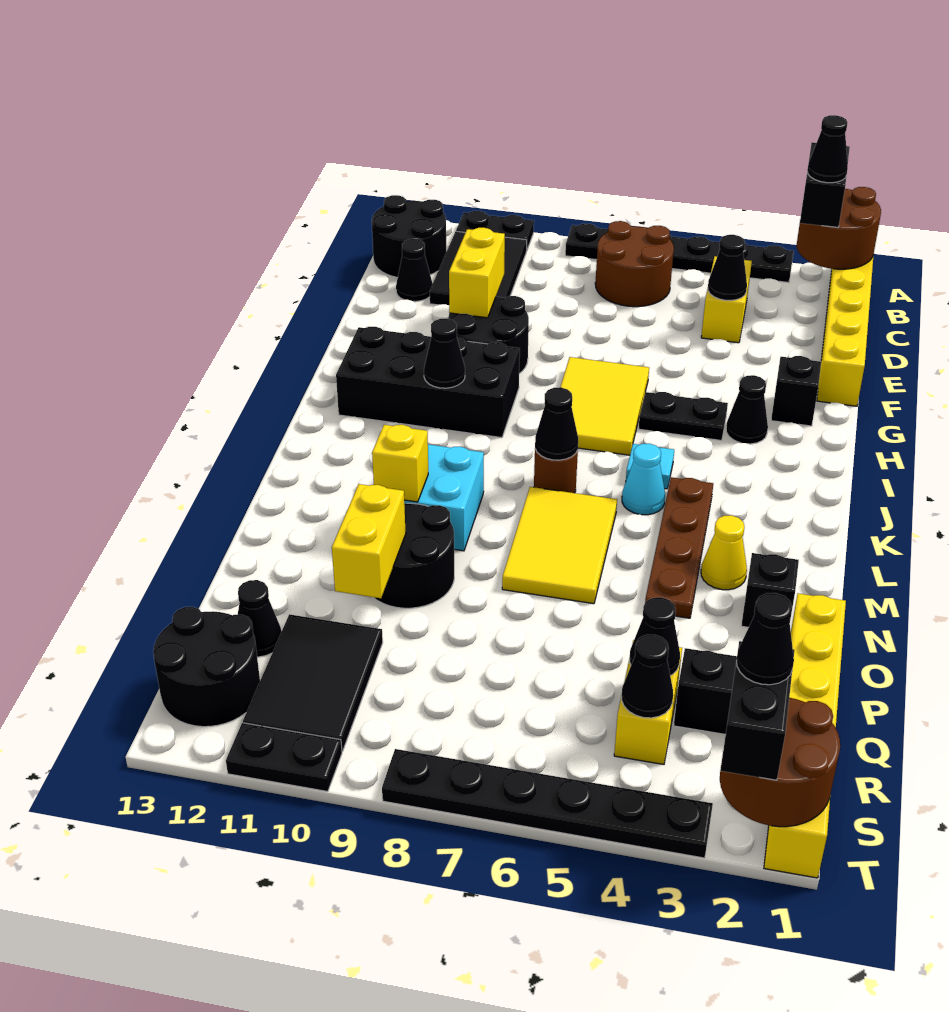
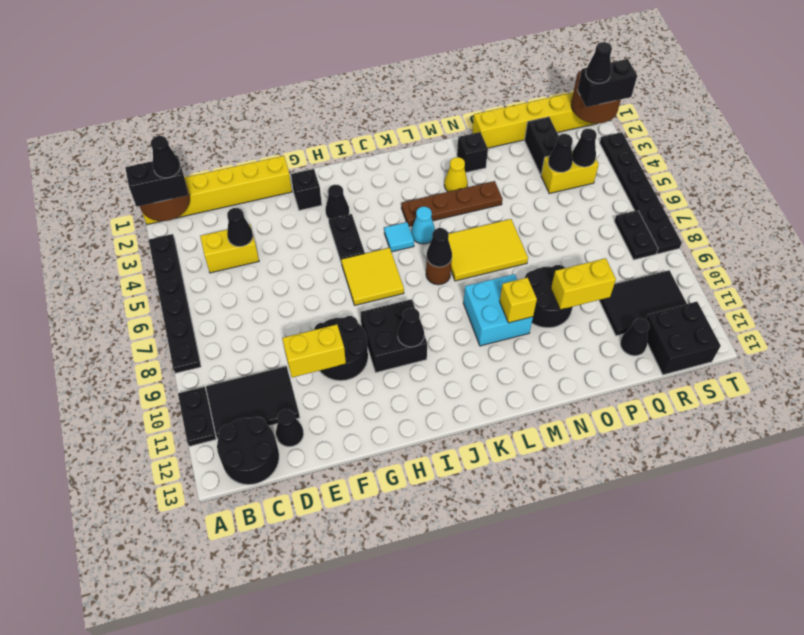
brown 2x2 round brick [595,221,674,307] -> none
yellow 2x3 tile [561,357,649,455] -> yellow 2x2 tile [341,248,404,305]
black 2x4 brick [336,327,520,438] -> black 2x2 brick [360,299,427,372]
black 2x2 round brick [153,607,260,727] -> black 2x2 brick [646,302,721,375]
black 1x2 plate [226,723,342,792] -> black 1x2 plate moved to [614,210,658,260]

